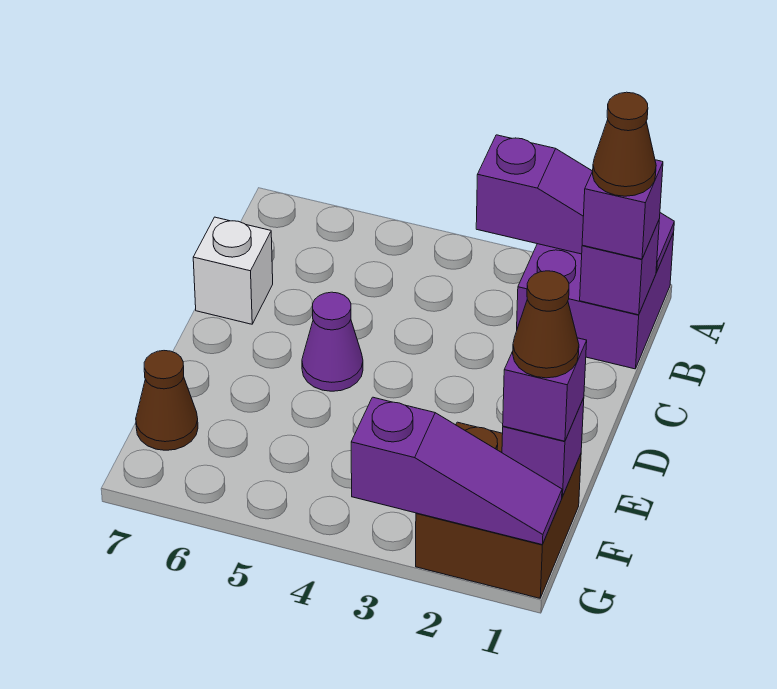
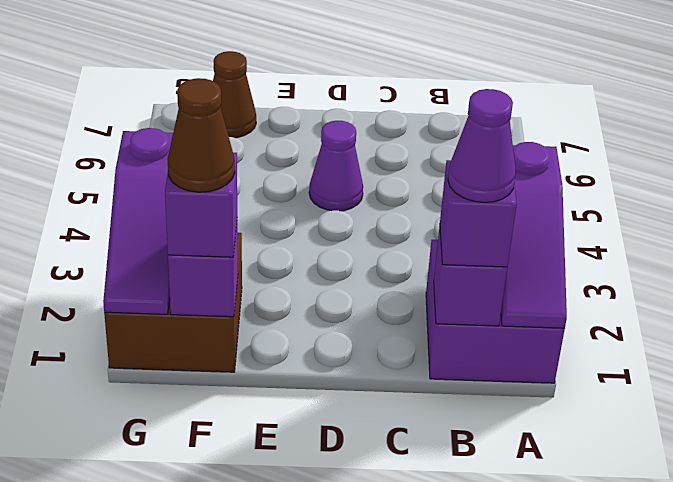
brown 1x1 cone [593,92,656,196] -> purple 1x1 cone [448,89,516,202]
white 1x1 brick [193,217,273,324] -> none

